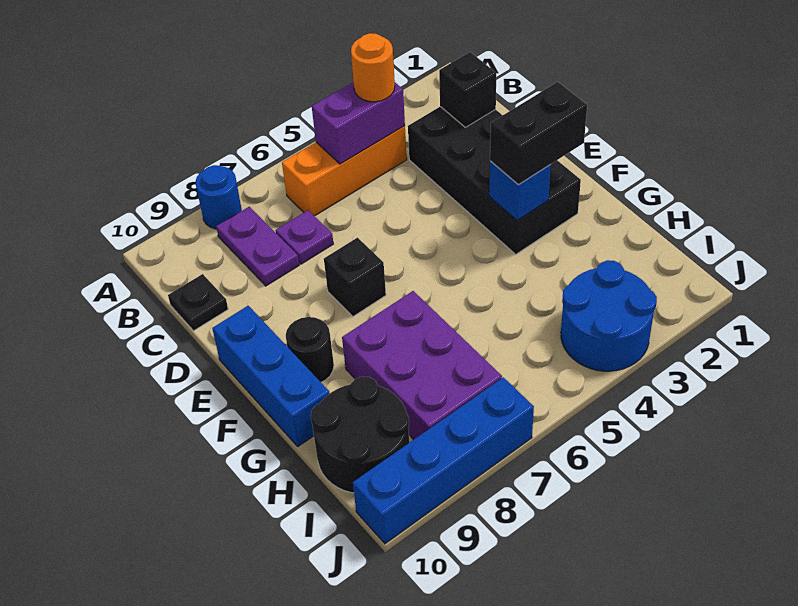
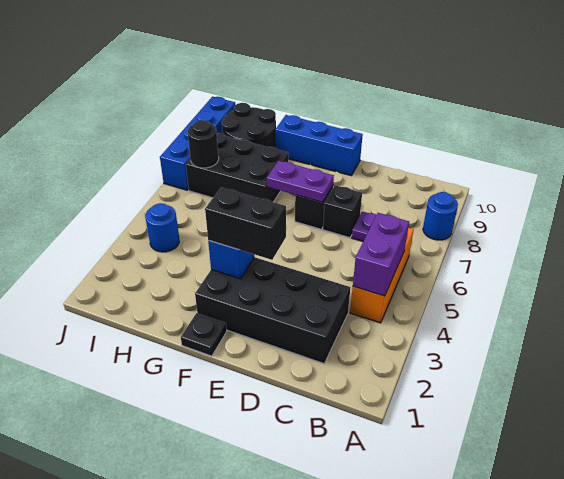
orange 1x1 round brick [351,33,395,102] -> none
purple 1x2 plate [216,207,299,286] -> purple 1x2 plate moved to [267,161,334,202]
black 1x1 brick [439,52,496,127] -> black 1x1 brick moved to [323,185,362,238]
black 1x1 plate [168,274,228,331] -> black 1x1 plate moved to [181,313,227,356]
black 1x2 brick [490,82,587,185] -> black 1x2 brick turned to [205,187,286,260]
black 1x1 round brick [286,317,334,382] -> black 1x1 round brick moved to [188,120,219,168]
purple 2x3 brick [342,291,502,440] -> black 2x3 brick [186,133,289,202]
blue 2x2 round brick [561,260,657,371] -> blue 1x1 round brick [145,203,179,252]

